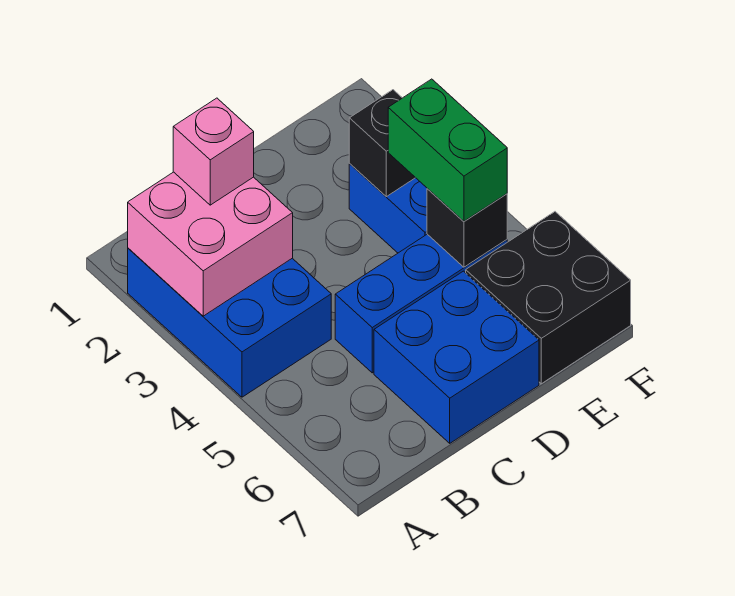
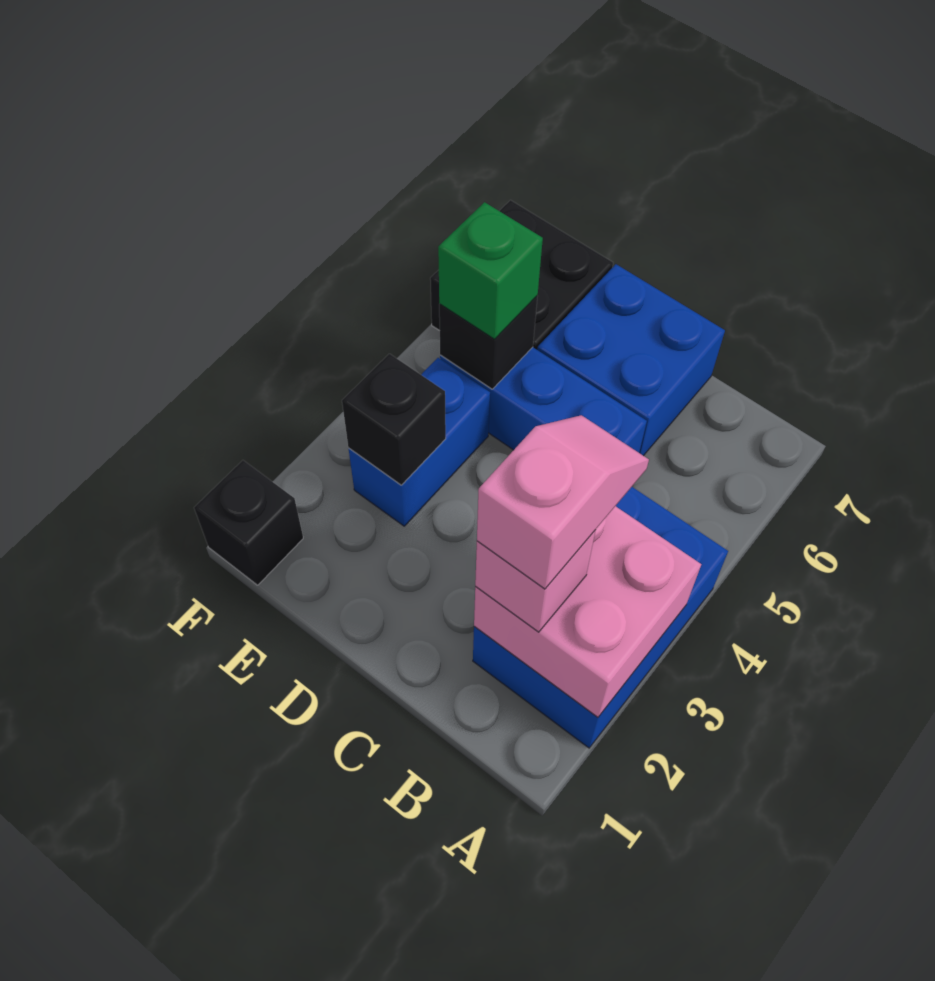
none -> pink 1x2 slope [477,415,649,589]
green 1x2 brick [388,79,507,221] -> green 1x1 brick [438,202,543,339]
none -> black 1x1 brick [194,460,303,585]

